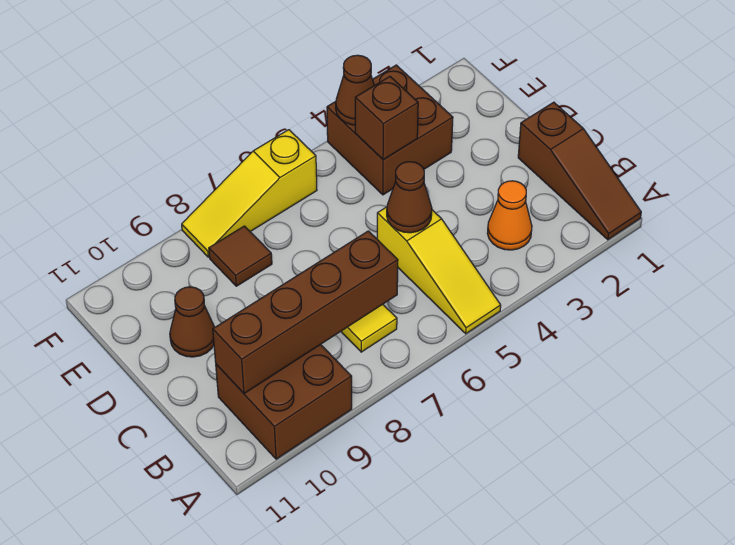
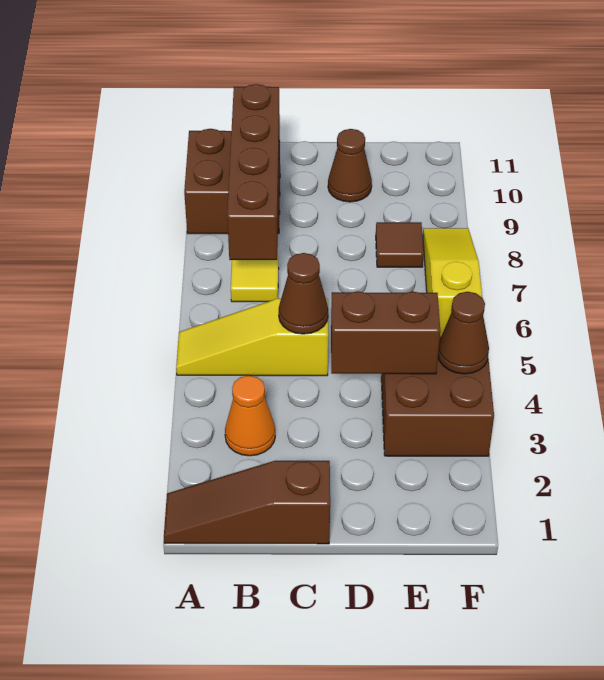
brown 1x1 brick [355,77,418,160] -> brown 1x2 brick [331,291,440,374]

